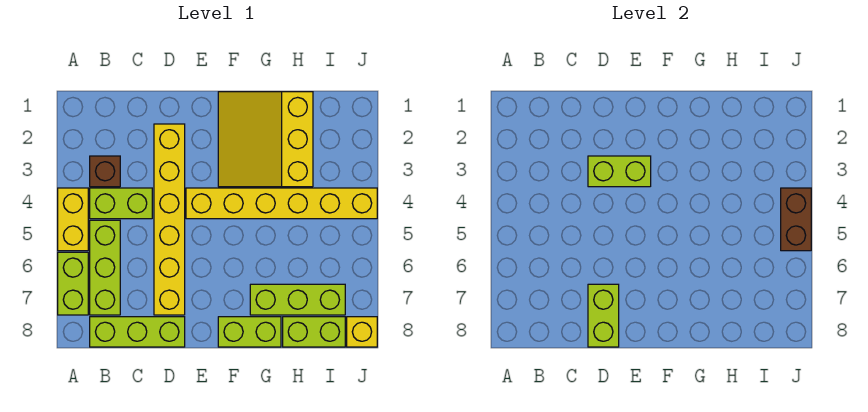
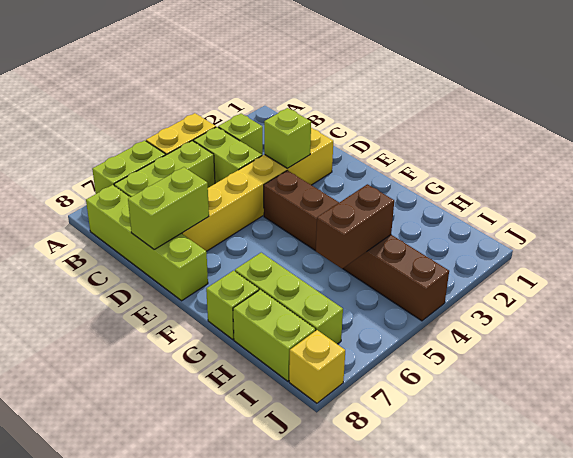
brown 1x1 brick [90,156,120,187] -> lime 1x1 brick [218,114,263,156]
lime 1x3 brick [90,317,185,347] -> lime 1x4 brick [86,185,208,301]
lime 1x2 brick [588,156,651,187] -> lime 1x1 brick [264,108,311,168]
yellow 1x6 brick [186,188,377,219] -> brown 1x6 brick [264,170,449,321]
yellow 3x3 slope [218,92,313,187] -> none
lime 1x2 brick [218,317,281,347] -> lime 1x1 brick [206,271,259,339]
brown 1x2 brick [781,188,811,251] -> brown 1x2 brick moved to [316,184,394,269]

